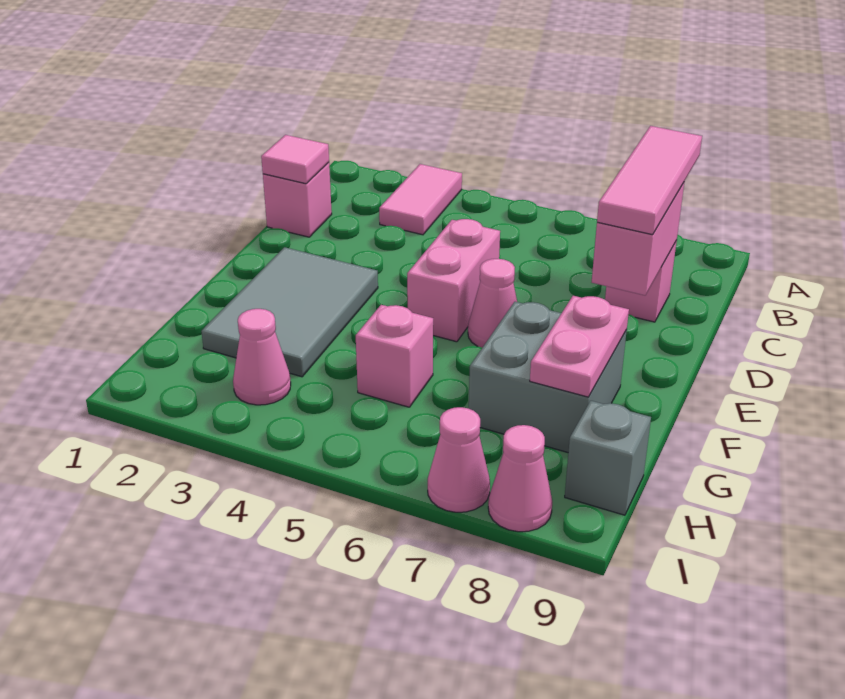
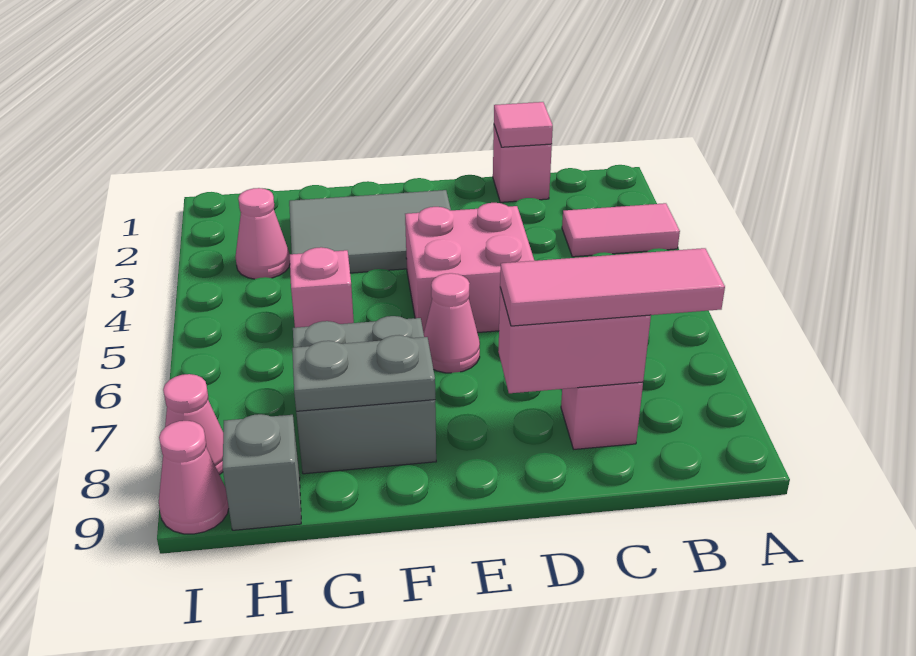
pink 1x2 brick [407,219,500,342] -> pink 2x2 brick [405,203,534,333]
pink 1x2 plate [530,296,629,397] -> grey 1x2 plate [292,335,435,411]
pink 1x1 cone [428,407,490,512] -> pink 1x1 cone moved to [159,421,229,534]

